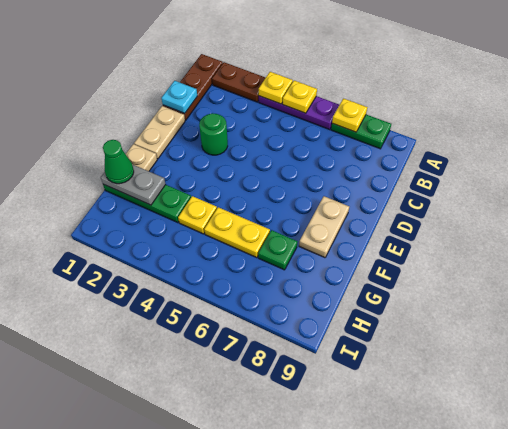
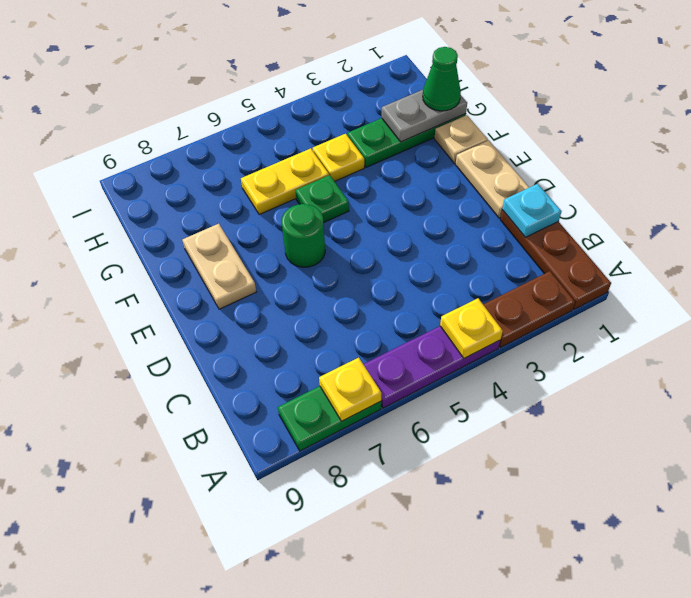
yellow 1x1 plate [283,81,317,113] -> none
green 1x1 round brick [199,113,228,155] -> green 1x1 round brick moved to [282,204,325,267]
green 1x1 plate [258,230,297,270] -> green 1x1 plate moved to [296,175,349,223]

